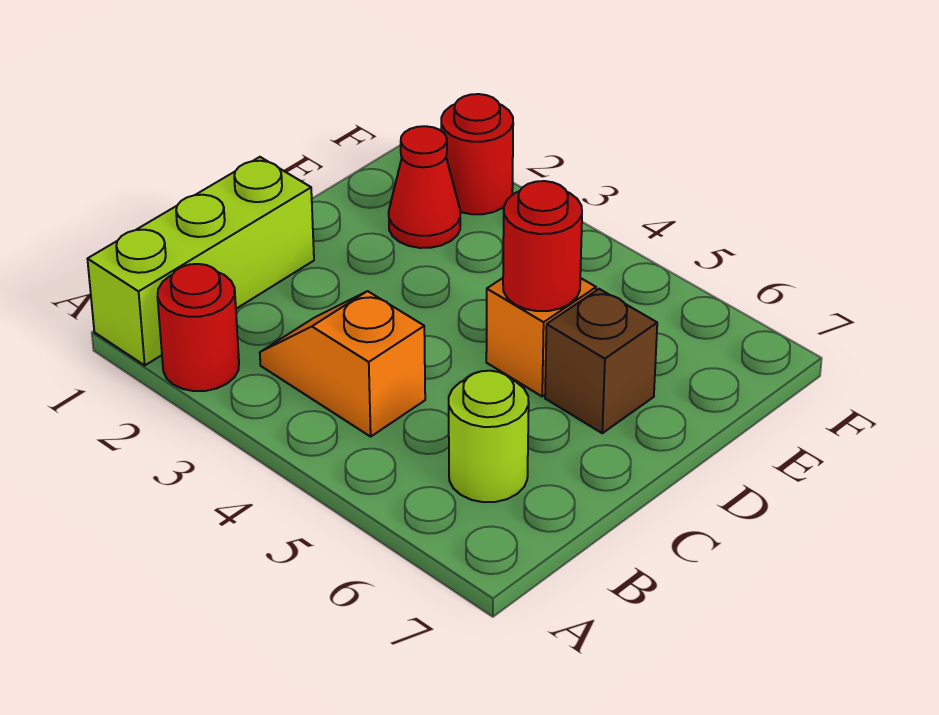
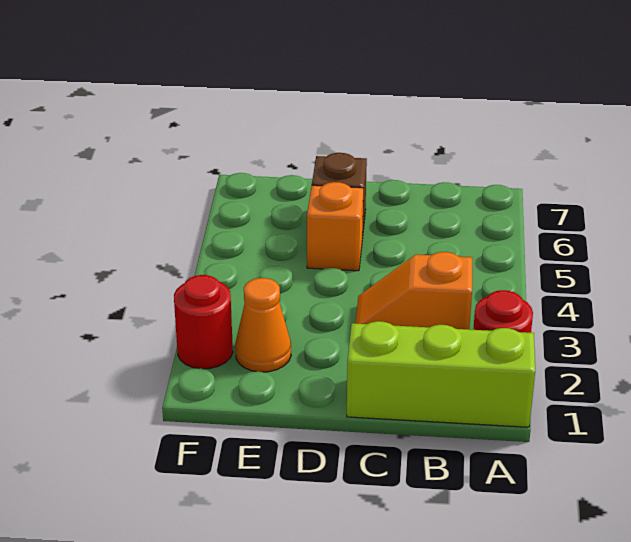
orange 1x2 slope [260,291,425,437] -> orange 1x2 slope turned to [355,252,472,329]
lime 1x1 round brick [449,371,529,502] -> none
red 1x1 round brick [503,181,582,311] -> none
red 1x1 cone [389,126,460,248] -> orange 1x1 cone [235,278,291,372]

